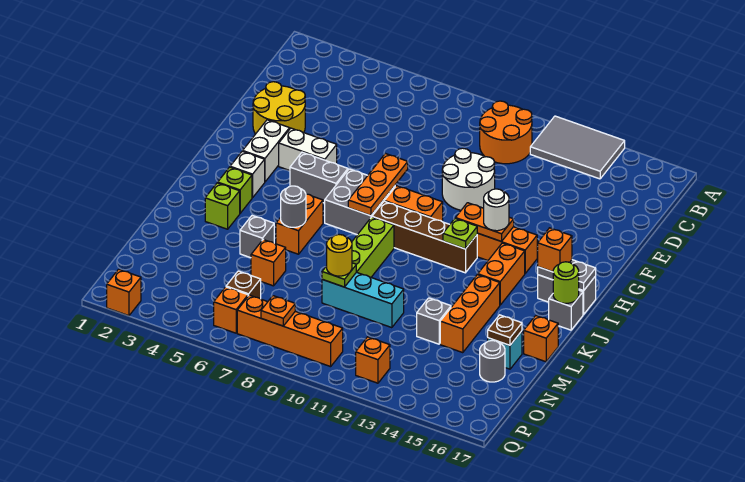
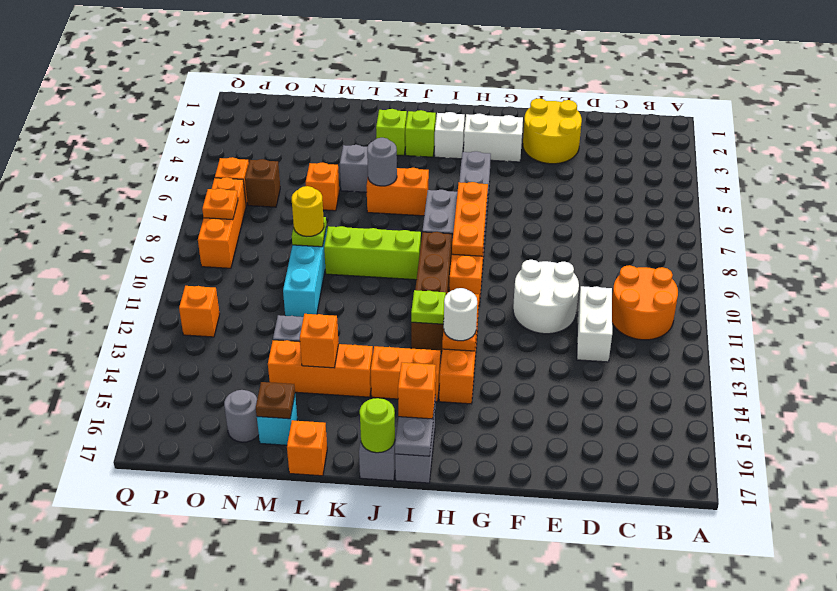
grey 2x3 tile [530,116,625,179] -> none
white 1x2 brick [279,128,337,170] -> white 1x2 brick moved to [577,286,612,362]
orange 1x3 plate [348,154,408,216] -> orange 1x3 plate turned to [452,182,488,256]
orange 1x4 brick [237,295,343,367] -> orange 1x3 brick [198,177,246,268]
orange 1x1 brick [107,269,141,316] -> orange 1x1 brick moved to [300,314,339,368]

